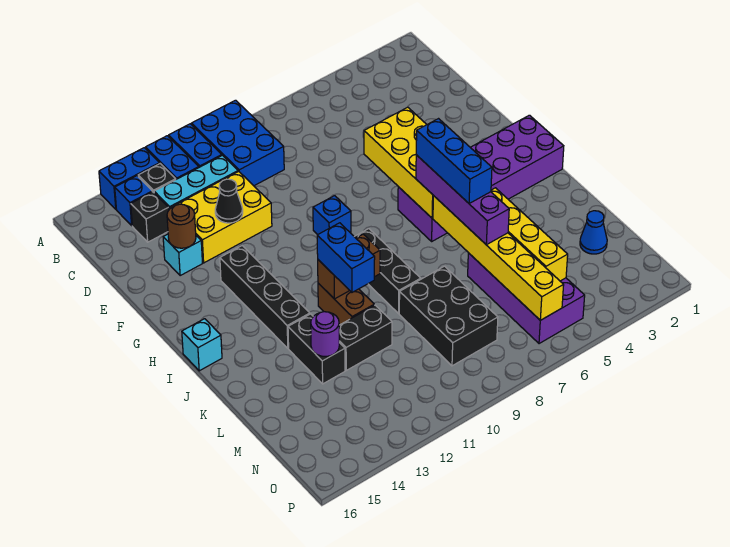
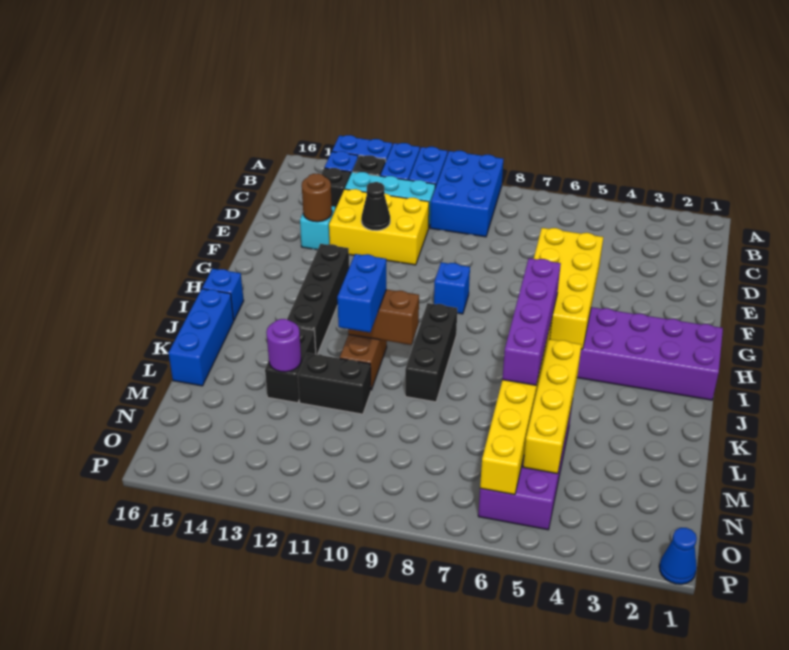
blue 1x3 brick [416,119,492,204] -> blue 1x3 brick moved to [169,289,234,386]
cyan 1x1 brick [182,319,222,371] -> blue 1x1 brick [202,269,244,320]
black 2x3 brick [399,266,498,366] -> none
blue 1x1 cone [580,211,607,254] -> blue 1x1 cone moved to [659,528,697,584]

